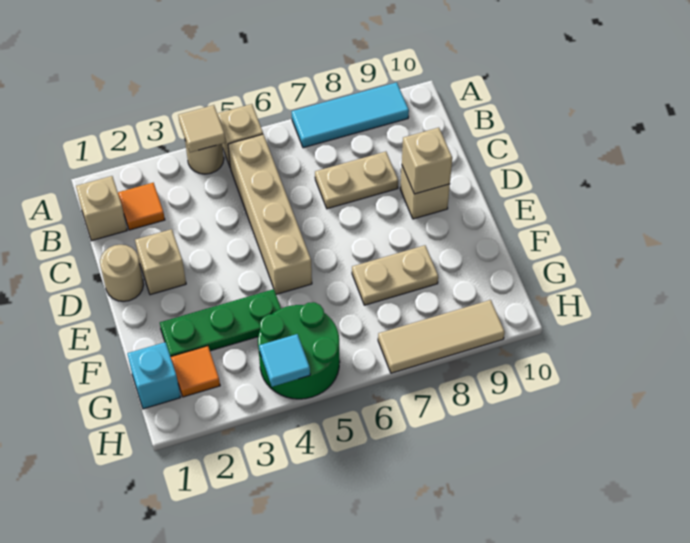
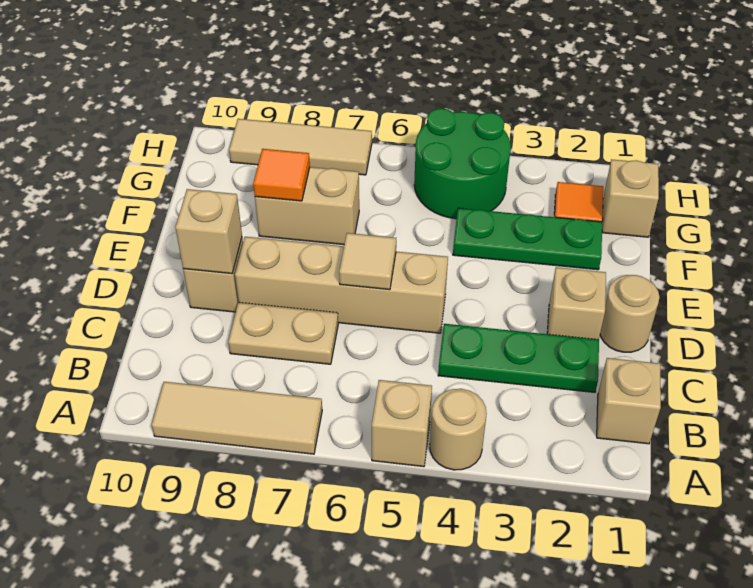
tan 1x1 tile [178,105,226,152] -> tan 1x1 tile moved to [339,233,396,290]
cyan 1x3 tile [292,82,409,148] -> tan 1x3 tile [152,382,322,454]
orange 1x1 tile [118,183,165,230] -> orange 1x1 tile moved to [253,149,310,201]
tan 1x4 brick [228,134,312,294] -> tan 1x4 brick turned to [235,237,448,333]
none -> green 1x3 plate [438,324,599,392]
tan 1x2 plate [352,245,438,305] -> tan 1x2 brick [255,167,359,245]
cyan 1x1 brick [127,342,181,409] -> tan 1x1 brick [602,159,659,237]
cyan 1x1 tile [259,334,310,387] -> none

